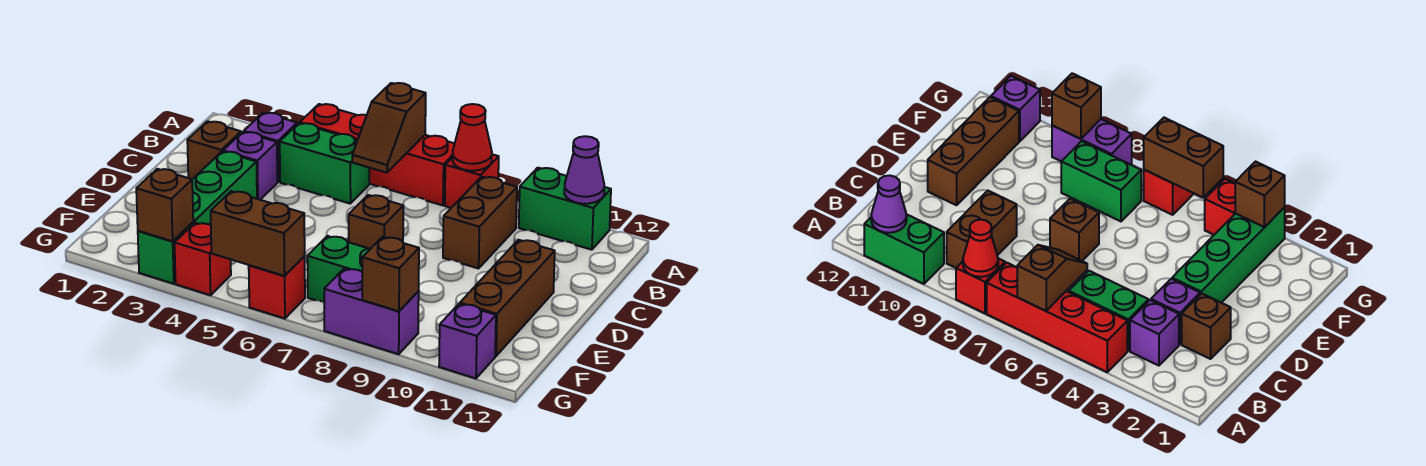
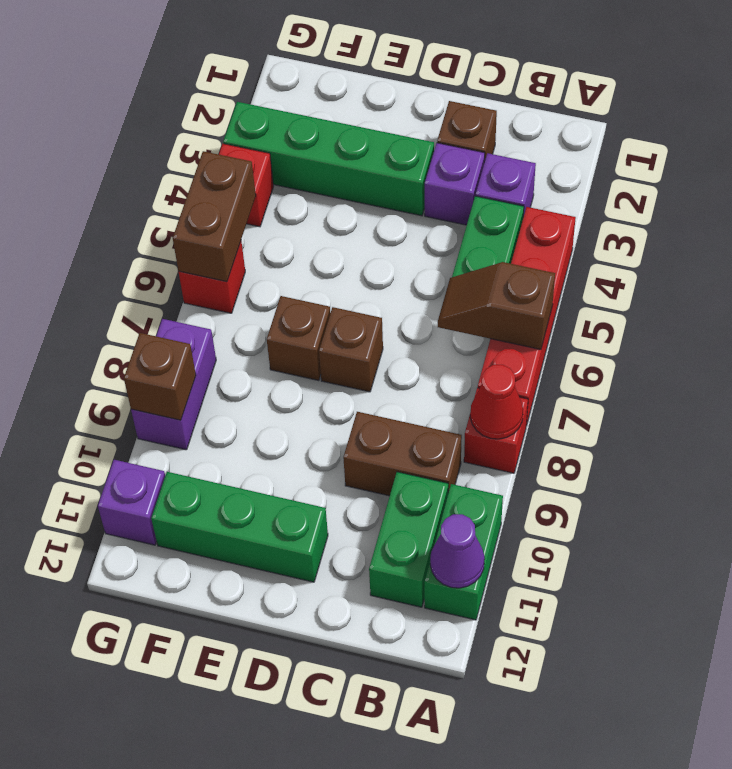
brown 1x3 brick [460,240,555,356] -> green 1x3 brick [151,472,328,582]
green 1x2 brick [307,236,371,303] -> green 1x2 brick moved to [369,472,448,607]
brown 1x1 brick [136,169,193,241] -> brown 1x1 brick moved to [267,296,330,381]

